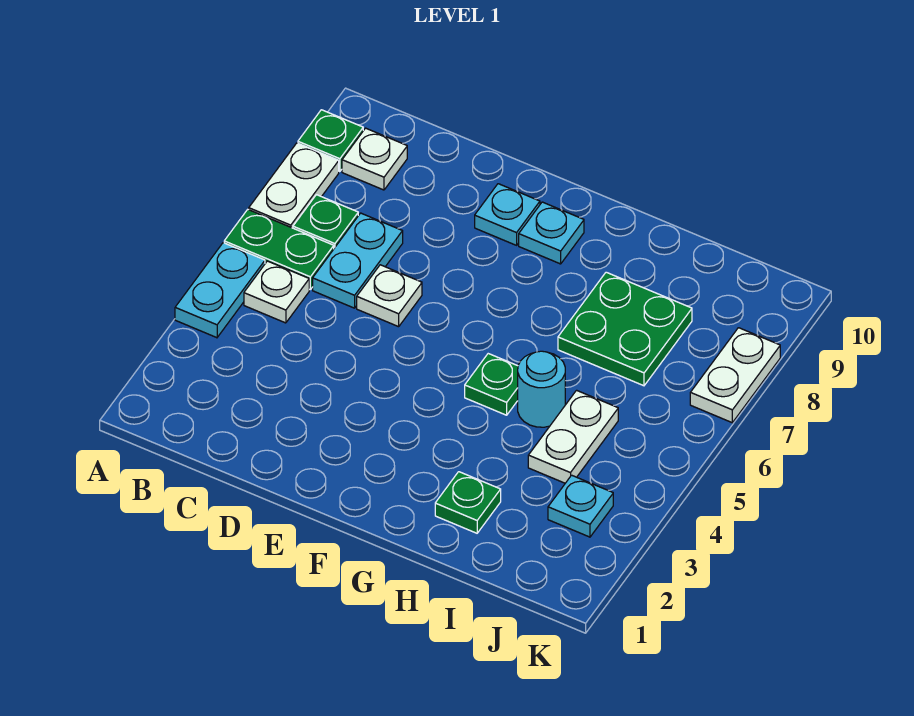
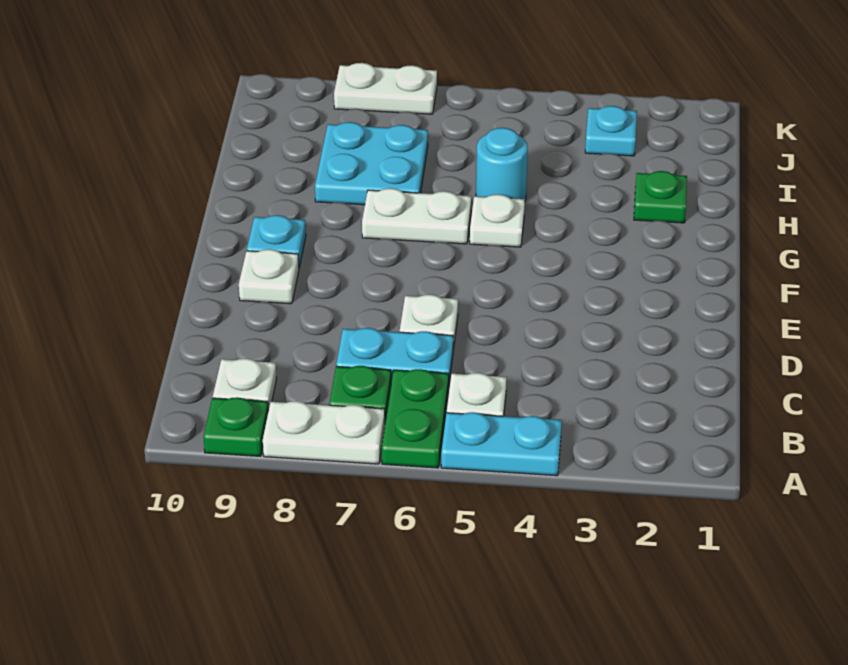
cyan 1x1 plate [475,184,540,245] -> white 1x1 plate [239,249,299,304]
green 1x1 plate [465,354,518,415] -> white 1x1 plate [470,194,525,247]
green 2x2 plate [558,272,692,386] -> cyan 2x2 plate [315,122,428,205]
white 1x2 plate [528,390,618,483] -> white 1x2 plate moved to [362,188,471,244]

